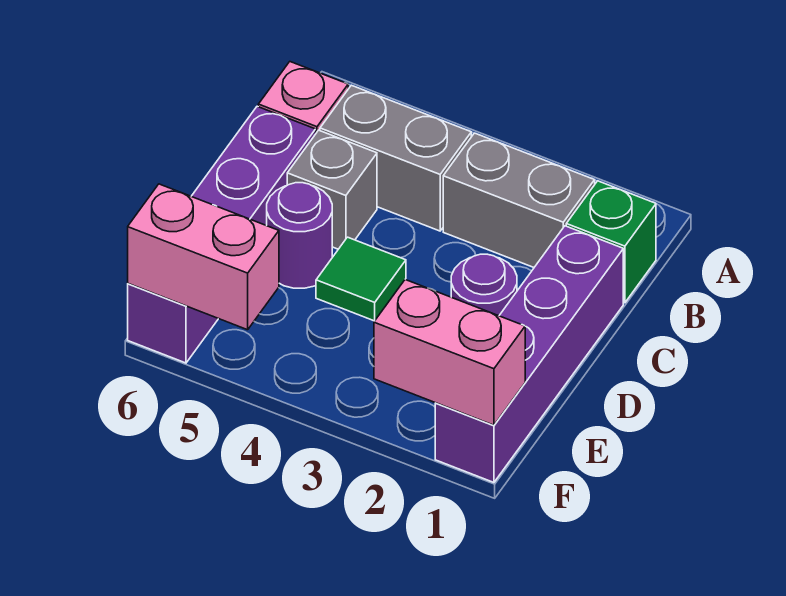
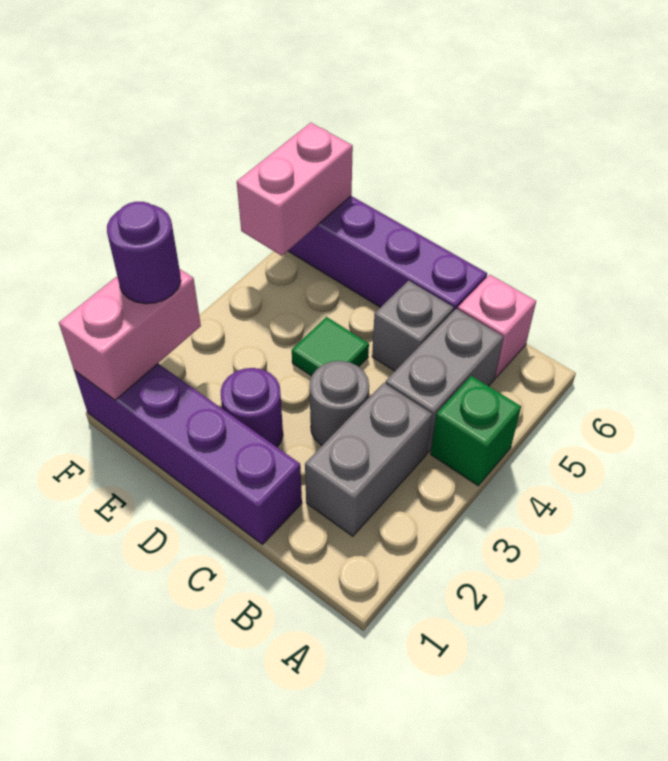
green 1x1 brick [566,181,656,303] -> green 1x1 brick moved to [431,376,521,486]
none -> grey 1x1 round brick [310,361,369,445]
purple 1x1 round brick [267,183,332,288] -> purple 1x1 round brick moved to [107,202,181,304]

